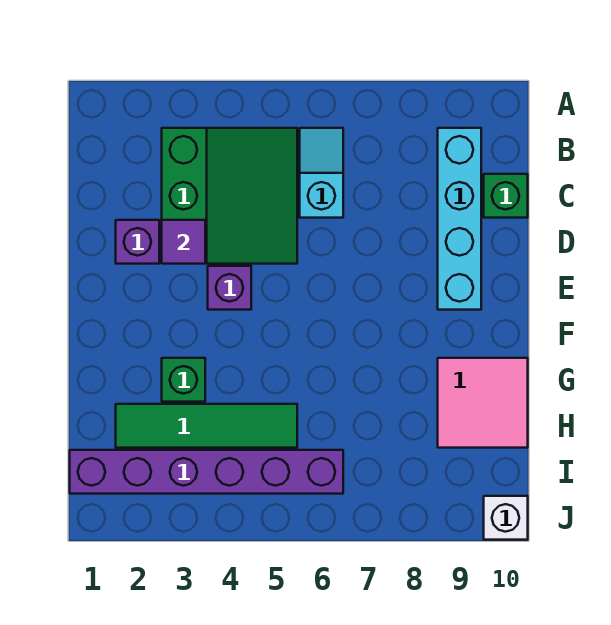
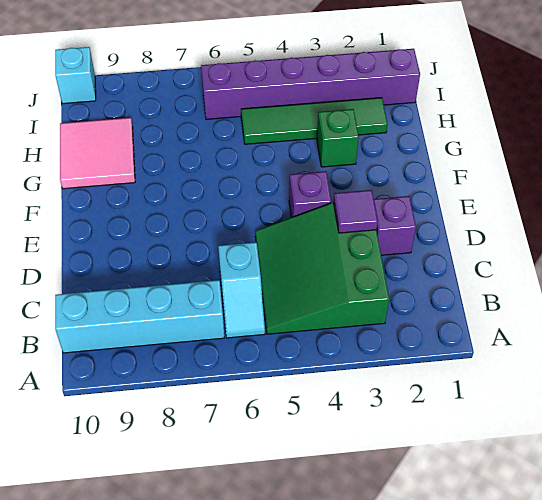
cyan 1x4 brick [438,128,481,310] -> cyan 1x4 brick turned to [55,280,224,353]
green 1x1 brick [484,174,528,218] -> none
white 1x1 brick [484,496,528,540] -> cyan 1x1 brick [55,47,96,104]

